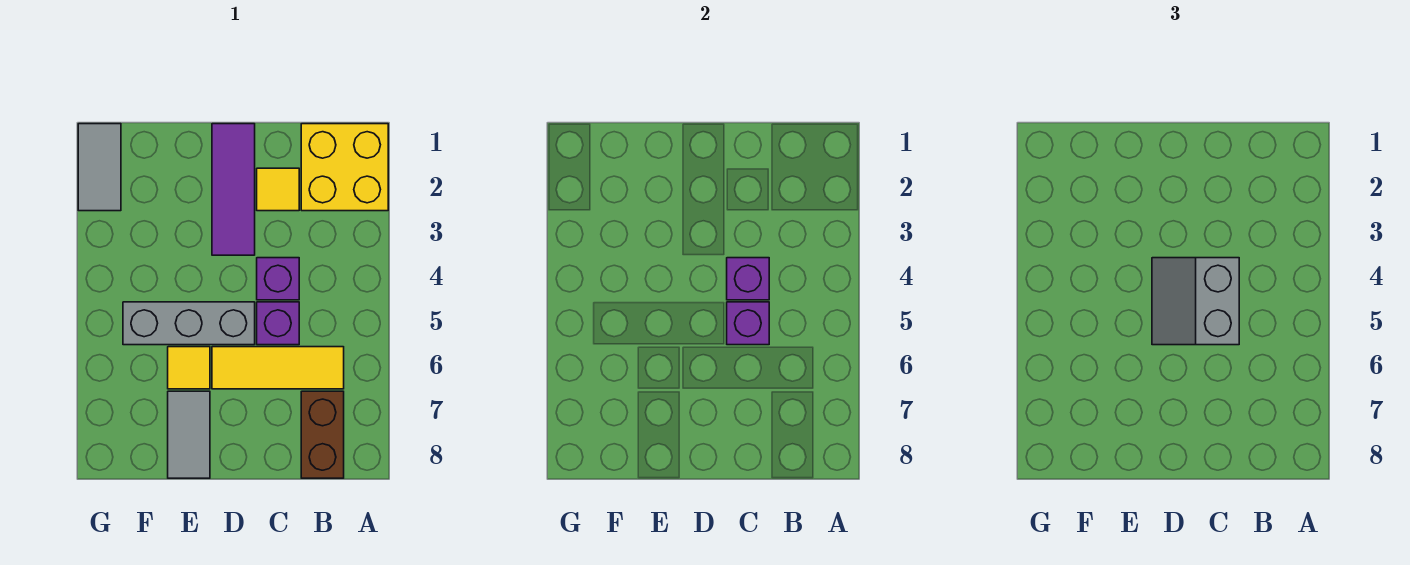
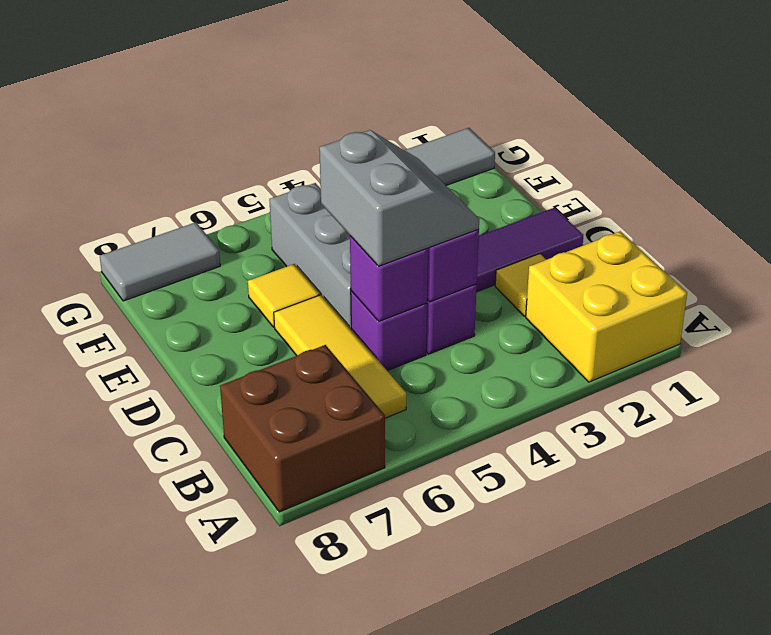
brown 1x2 brick [301,391,344,478] -> brown 2x2 brick [220,345,385,512]
grey 2x2 slope [1152,258,1239,345] -> grey 2x2 slope turned to [319,130,479,266]
grey 1x2 tile [168,391,210,478] -> grey 1x2 tile moved to [100,222,220,301]

